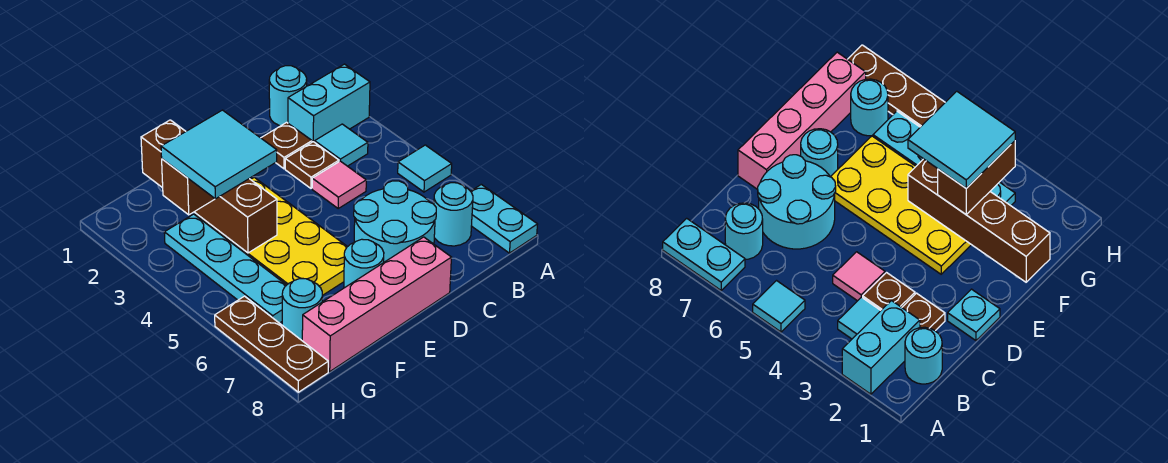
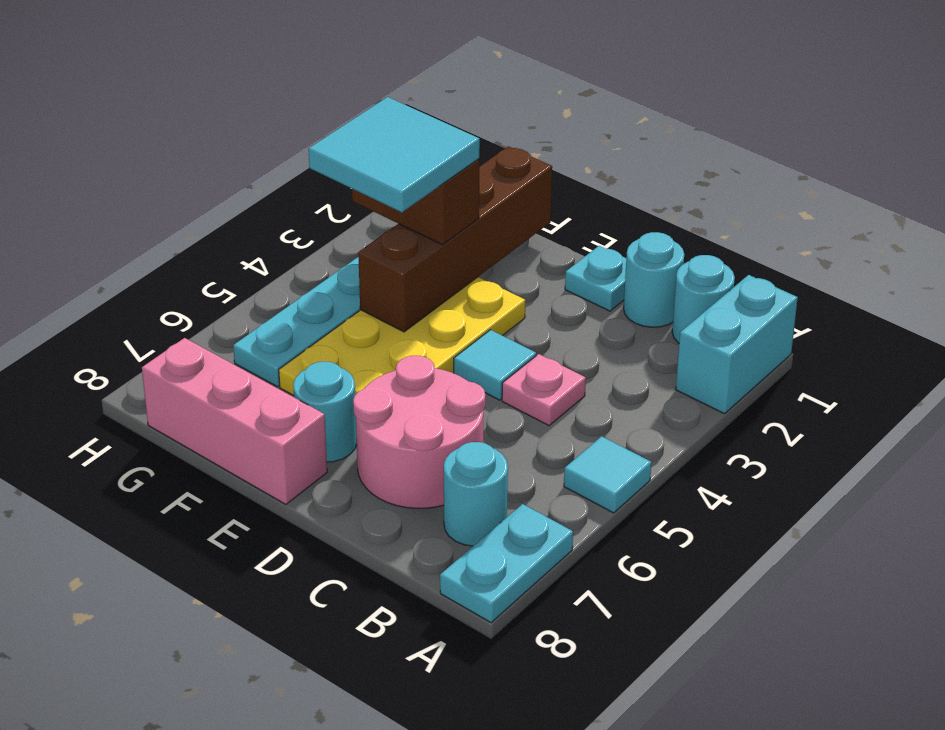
cyan 1x2 brick [288,64,370,142] -> cyan 1x2 brick turned to [676,275,798,414]
cyan 1x1 tile [315,124,368,166] -> cyan 1x1 tile moved to [454,330,536,400]
brown 1x1 plate [261,122,312,169] -> none
brown 1x1 plate [285,142,339,188] -> none
pink 1x1 tile [312,161,366,208] -> pink 1x1 plate [502,354,586,426]
cyan 2x2 round brick [354,181,436,262] -> pink 2x2 round brick [353,356,485,508]
pink 1x4 brick [302,237,451,371] -> pink 1x3 brick [142,338,327,504]
cyan 1x1 round brick [282,279,322,340] -> cyan 1x1 round brick moved to [624,232,684,327]
brown 1x3 plate [215,296,328,392] -> none

